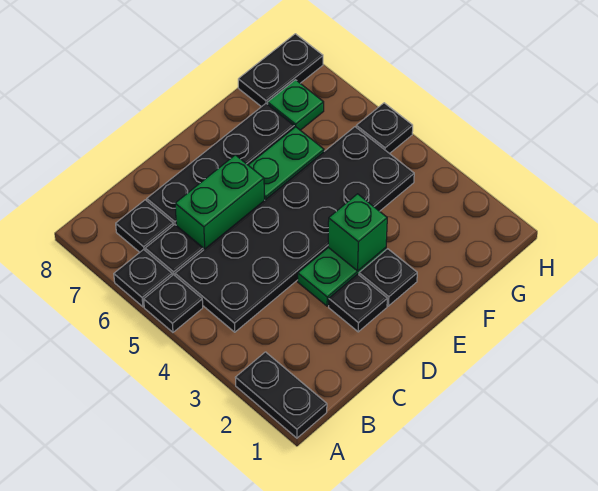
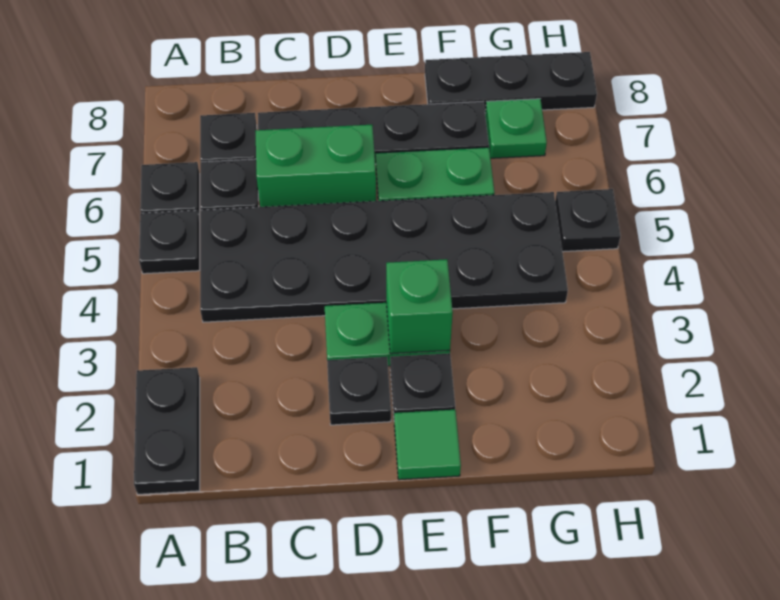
none -> green 1x1 tile [394,410,461,480]
black 1x2 plate [238,34,323,107] -> black 1x3 plate [425,52,597,113]

